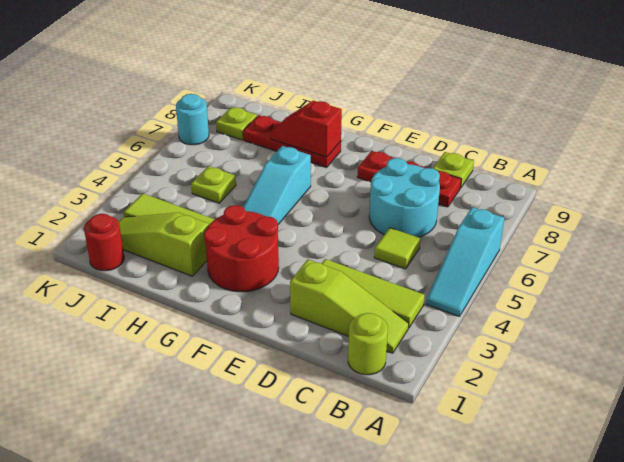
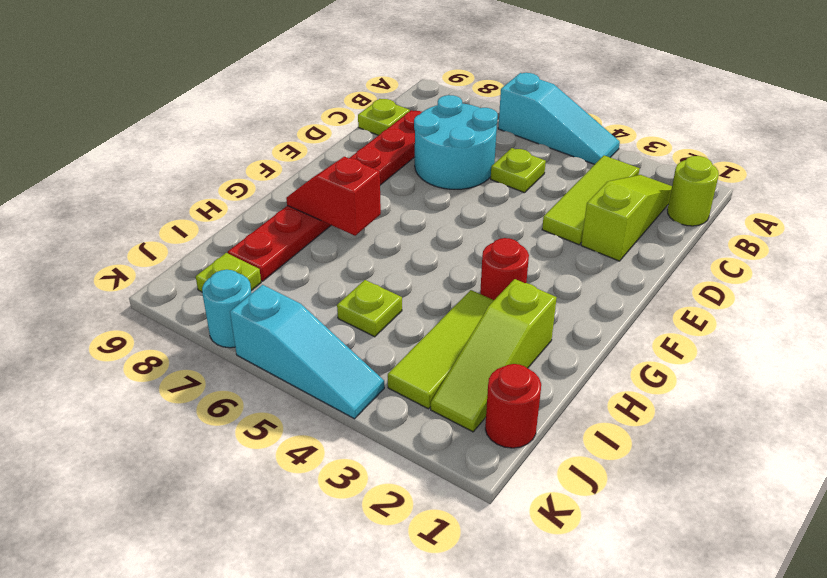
lime 1x1 tile [374,228,420,269] -> lime 1x1 plate [491,148,546,193]
red 2x2 round brick [204,205,279,292] -> red 1x1 round brick [480,238,529,300]
cyan 1x3 slope [243,146,311,224] -> cyan 1x3 slope moved to [230,285,384,419]
red 1x2 slope [271,101,342,157] -> red 1x2 slope turned to [286,157,381,236]

